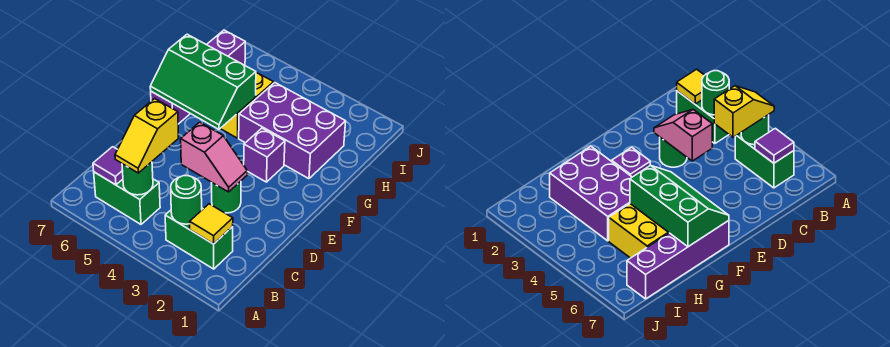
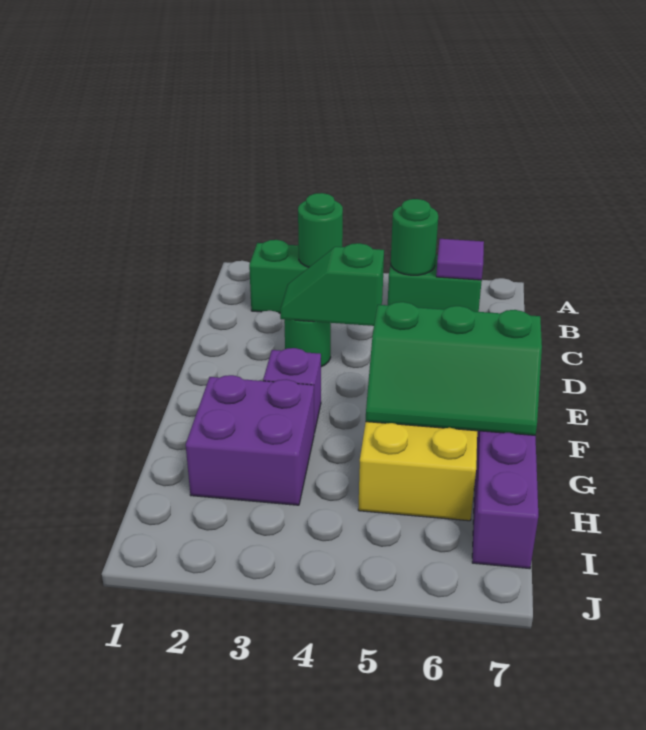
yellow 1x1 tile [190,204,233,244] -> none
yellow 1x2 slope [115,99,179,173] -> none
pink 1x2 slope [181,122,247,192] -> green 1x2 slope [280,243,384,326]
green 2x3 slope [150,34,256,129] -> green 2x3 slope turned to [366,302,542,435]
purple 2x3 brick [239,83,346,179] -> purple 2x2 brick [186,375,314,505]

